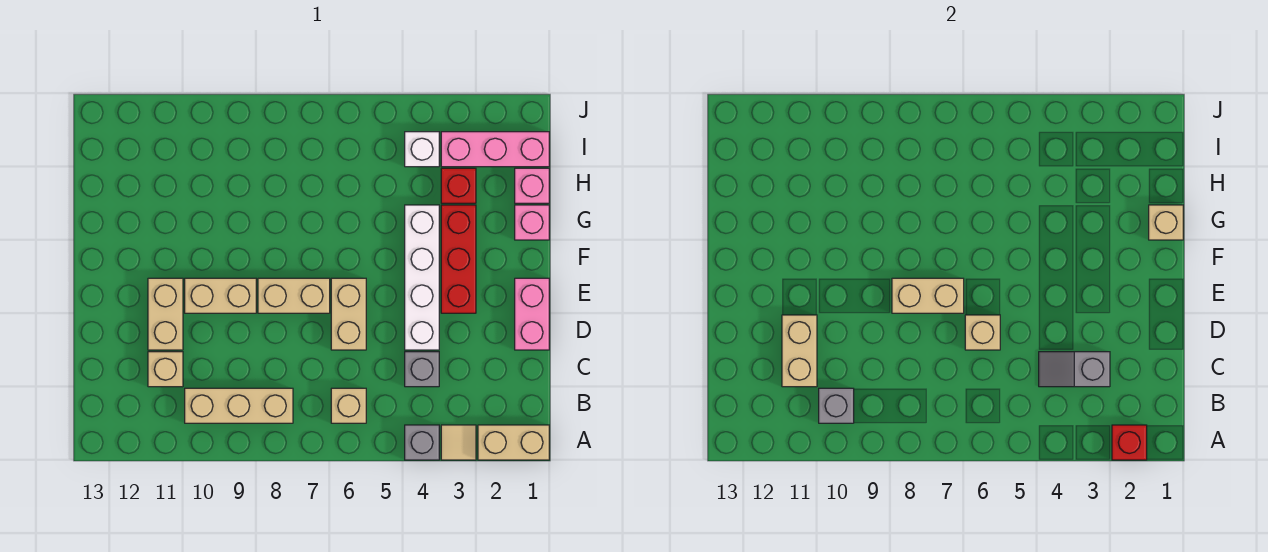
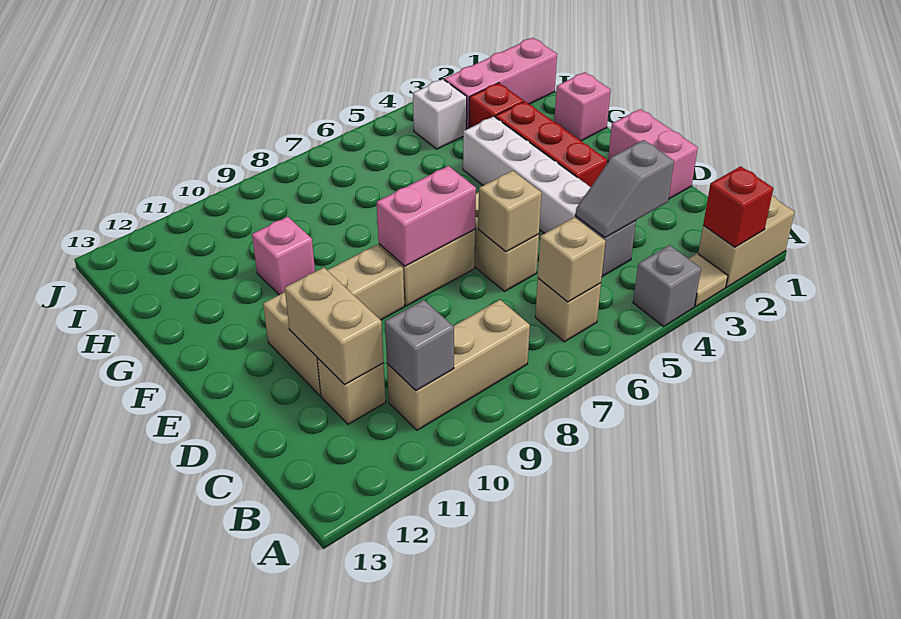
tan 1x2 brick [892,278,964,313] -> pink 1x2 brick [377,166,476,266]
tan 1x1 brick [1149,205,1183,240] -> tan 1x1 brick moved to [538,217,606,302]
pink 1x1 brick [515,168,549,203] -> pink 1x1 brick moved to [252,217,315,295]

